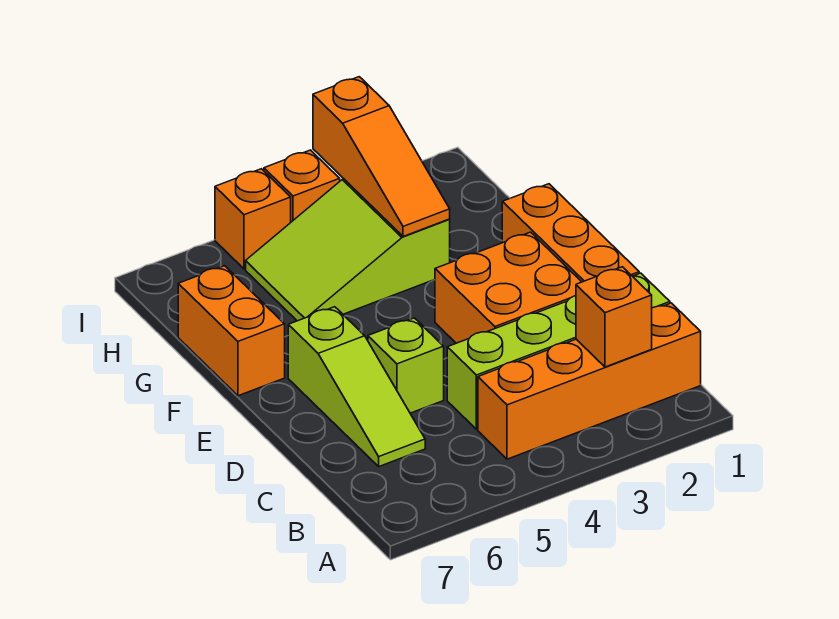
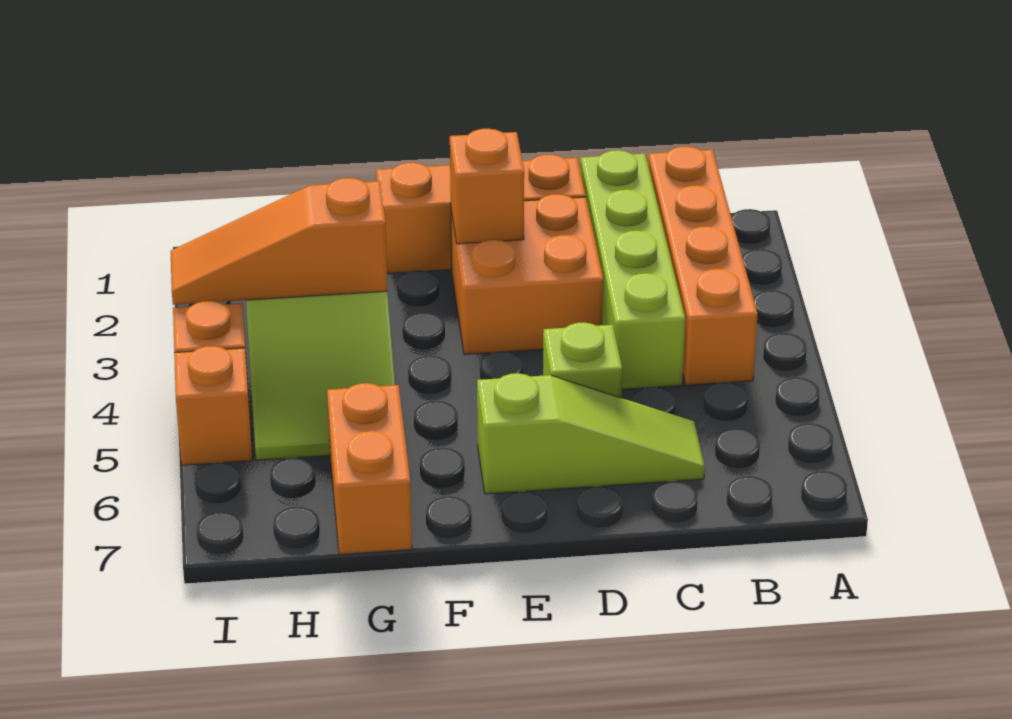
orange 1x1 brick [576,267,652,367] -> orange 1x1 brick moved to [450,129,524,244]
orange 1x2 brick [178,266,285,396] -> orange 1x2 brick turned to [327,383,412,555]
orange 1x3 slope [313,77,450,237] -> orange 1x3 slope turned to [171,178,387,305]

